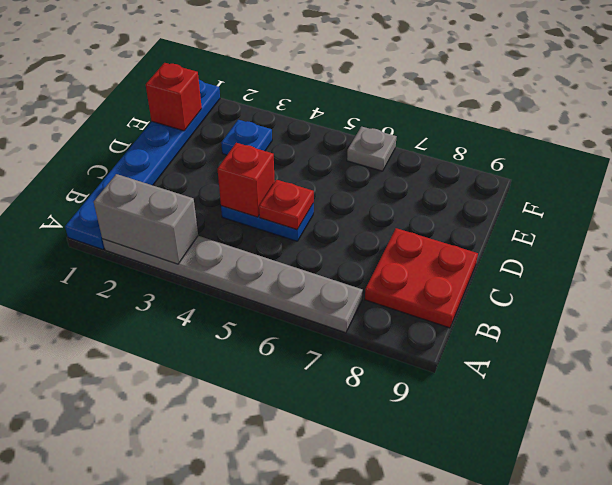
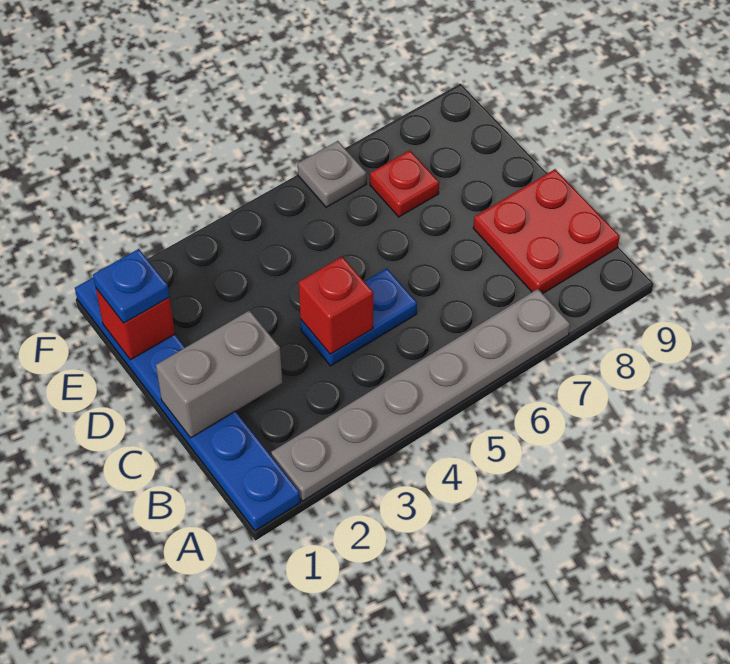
grey 1x2 brick [94,174,198,264] -> grey 1x2 brick moved to [156,310,282,438]
red 1x1 plate [259,180,314,230] -> red 1x1 plate moved to [370,150,439,217]
blue 1x1 plate [221,120,272,155] -> blue 1x1 plate moved to [93,249,169,323]

